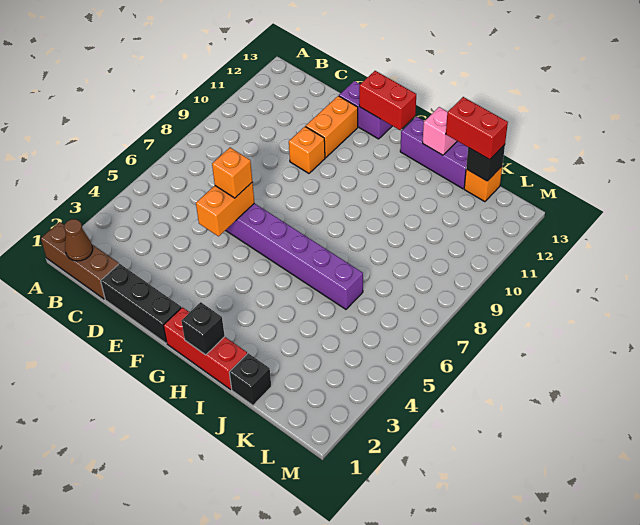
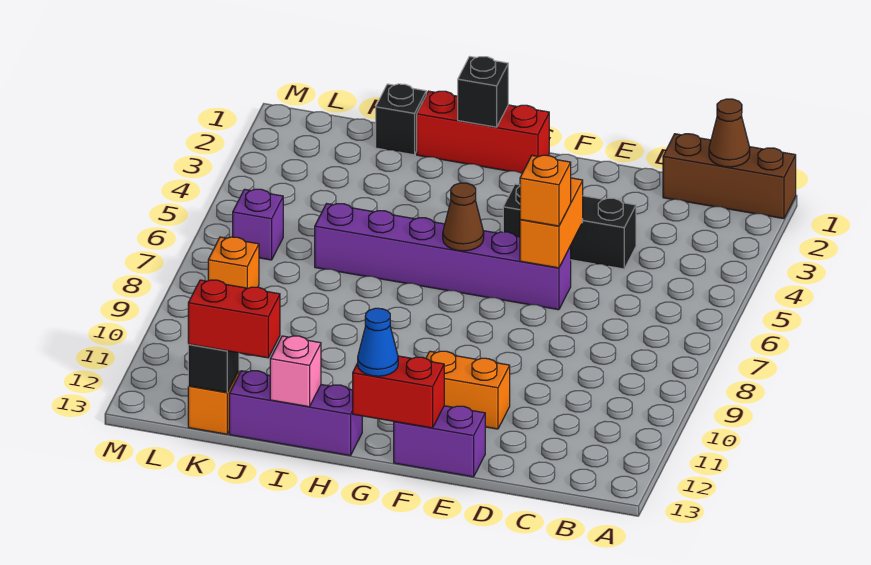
black 1x3 brick [101,264,181,343] -> black 1x3 brick moved to [503,184,636,269]
orange 1x1 brick [289,127,325,173] -> orange 1x1 brick moved to [208,237,259,288]
orange 1x2 brick [306,96,358,158] -> orange 1x2 brick turned to [426,351,510,429]
none -> brown 1x1 cone [443,183,484,251]
none -> blue 1x1 cone [358,308,398,376]
none -> purple 1x1 brick [233,189,283,260]

